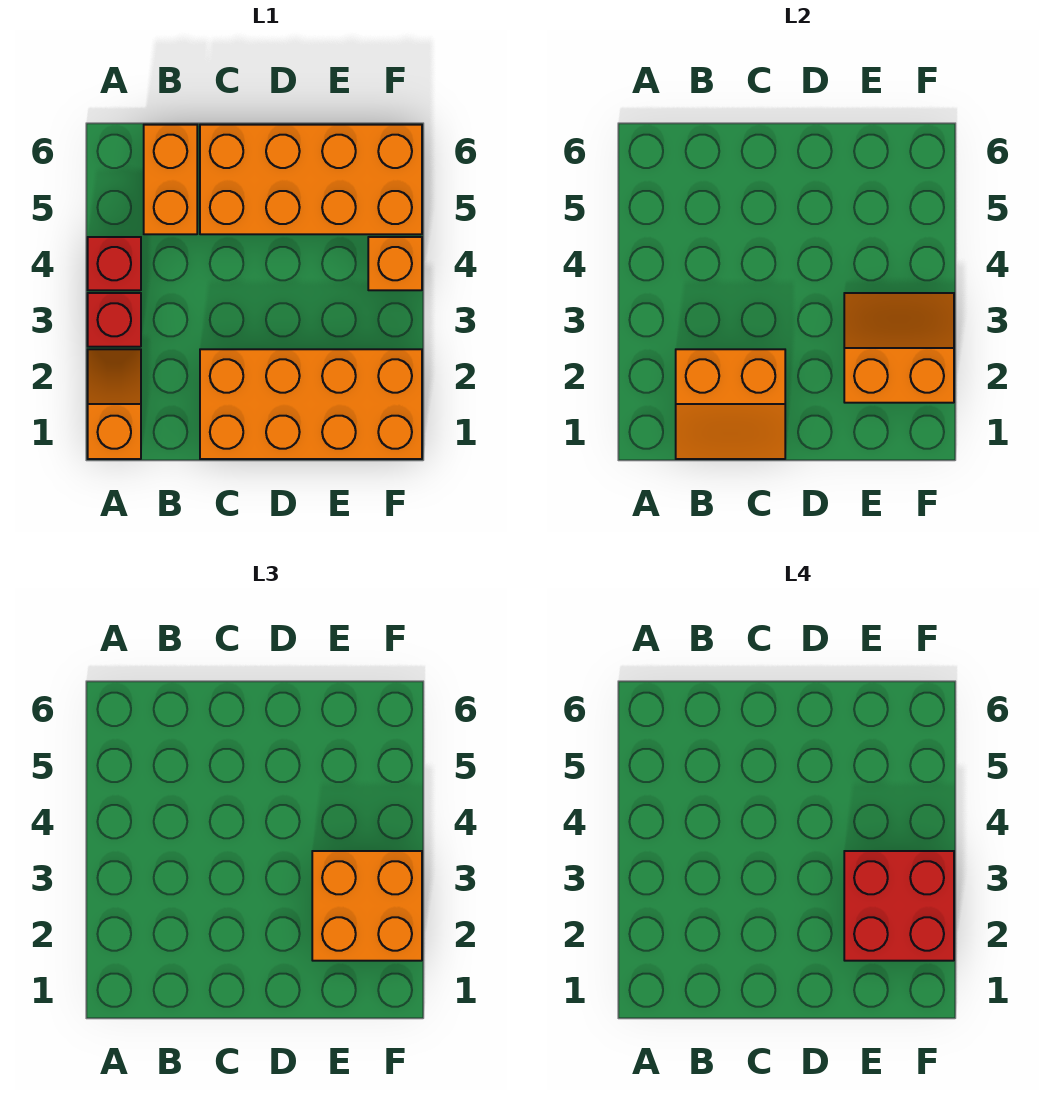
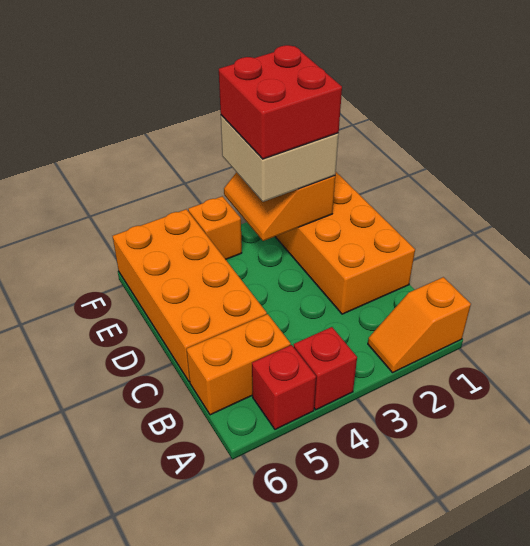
red 1x1 brick [88,293,141,347] -> red 1x1 brick moved to [252,345,316,429]
orange 2x2 slope [676,349,785,459] -> none
orange 2x2 brick [312,851,422,961] -> tan 2x2 brick [221,115,339,202]

